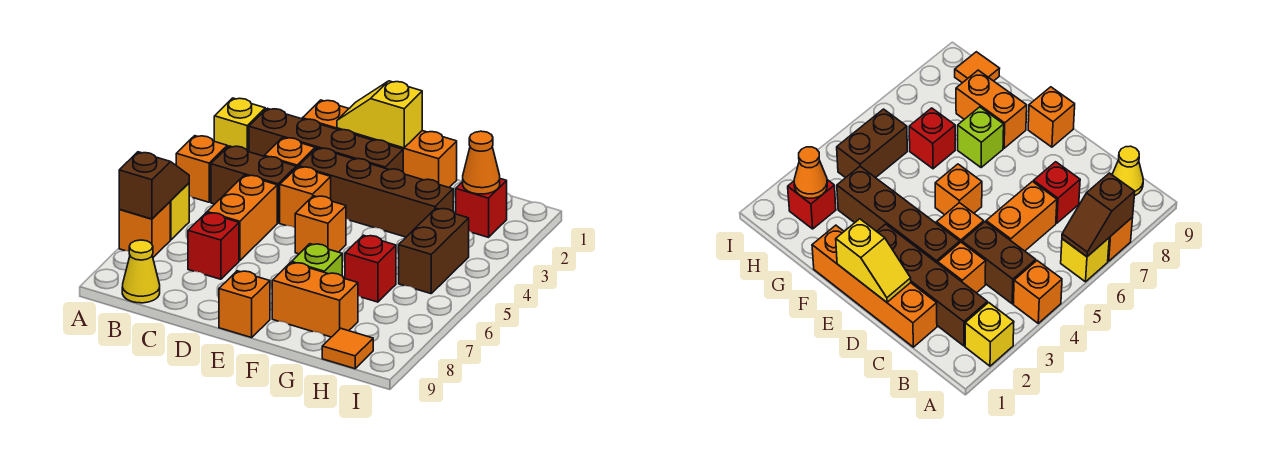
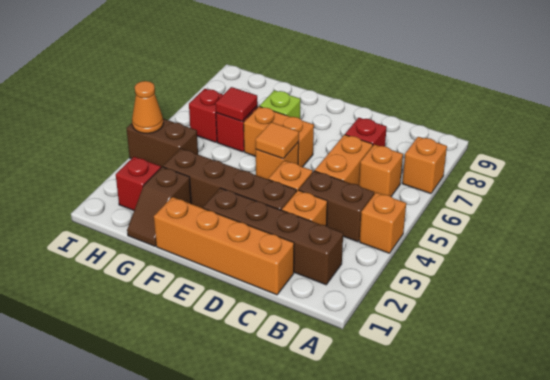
yellow 1x1 brick [214,98,265,152] -> none
yellow 1x1 brick [170,183,189,240] -> none
brown 1x2 slope [119,152,189,219] -> brown 1x2 slope moved to [127,167,191,246]
yellow 1x1 cone [122,240,160,303] -> none
yellow 1x2 slope [337,81,422,148] -> none
orange 1x1 brick [219,271,270,338] -> orange 1x1 brick moved to [359,144,403,196]
orange 1x2 brick [272,262,358,337] -> orange 1x2 brick moved to [244,106,314,167]
none -> red 1x1 tile [216,87,258,121]
orange 1x1 cone [463,131,500,194] -> orange 1x1 cone moved to [132,81,163,133]
brown 1x2 brick [399,208,469,294] -> brown 1x2 brick turned to [126,119,198,167]
none -> red 1x1 brick [189,89,223,142]
orange 1x1 tile [322,328,373,369] -> orange 1x1 tile moved to [256,122,299,159]

